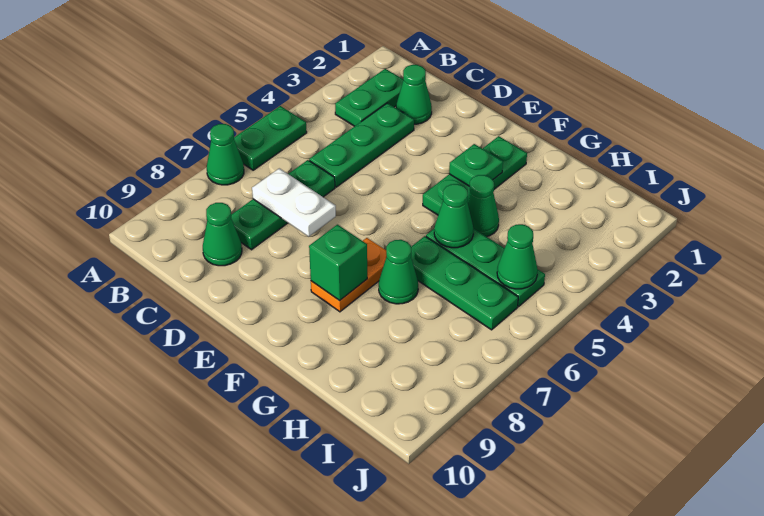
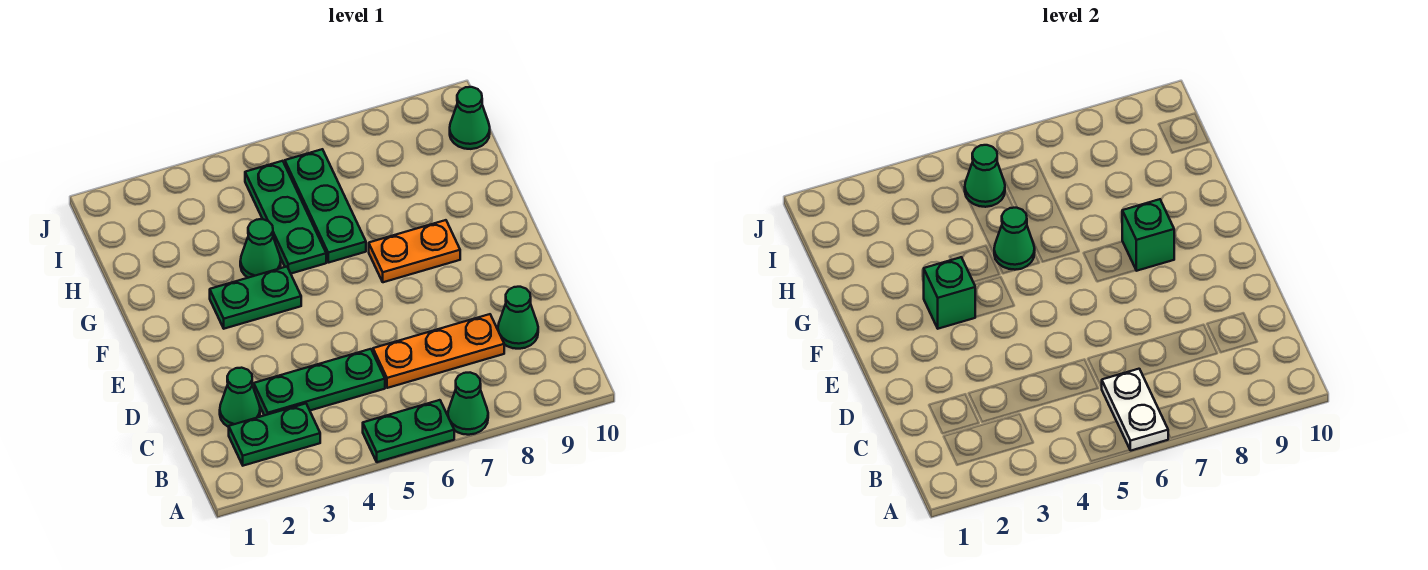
green 1x3 plate [231,160,335,250] -> orange 1x3 plate [373,314,504,388]
white 1x2 plate [252,168,336,236] -> white 1x2 plate moved to [1102,369,1169,451]
green 1x3 plate [423,136,527,215] -> green 1x2 plate [210,267,301,329]
green 1x1 plate [449,144,503,186] -> green 1x1 brick [924,257,975,329]
green 1x1 cone [379,240,418,304] -> green 1x1 cone moved to [450,87,490,149]

